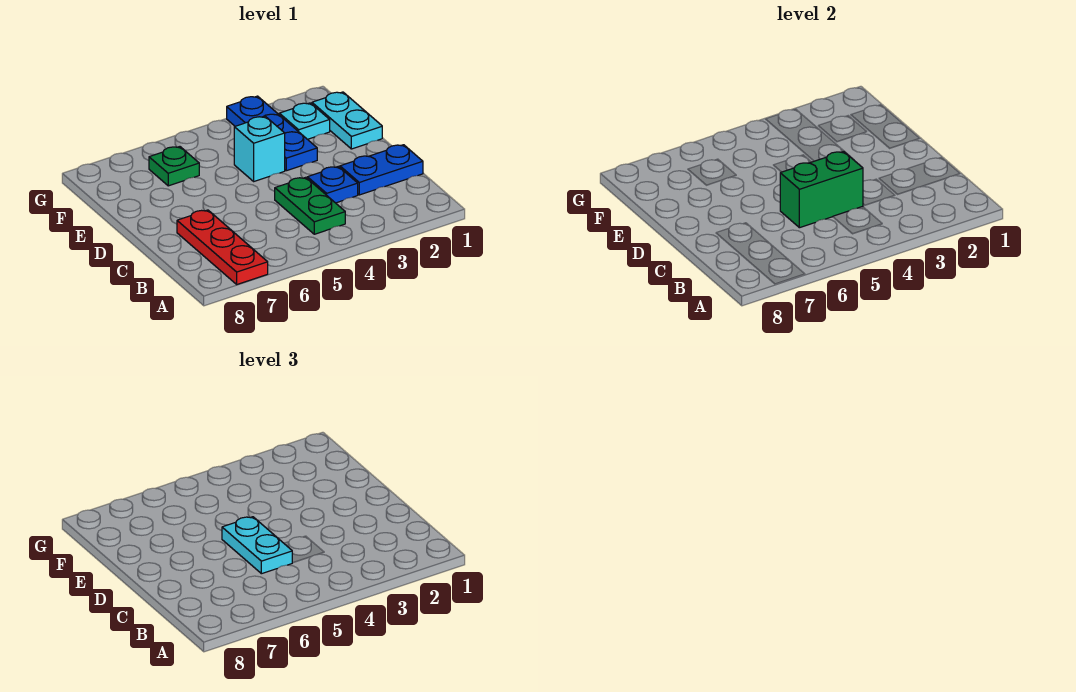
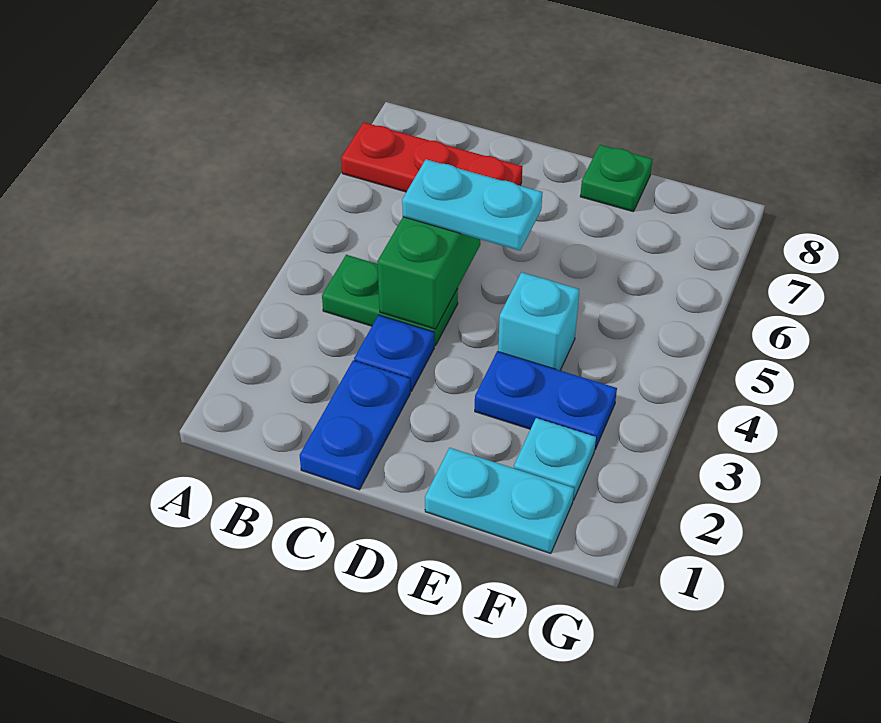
blue 1x3 plate [227,96,317,171] -> blue 1x2 plate [475,351,617,449]
green 1x1 plate [149,147,199,186] -> green 1x1 plate moved to [580,145,653,212]

